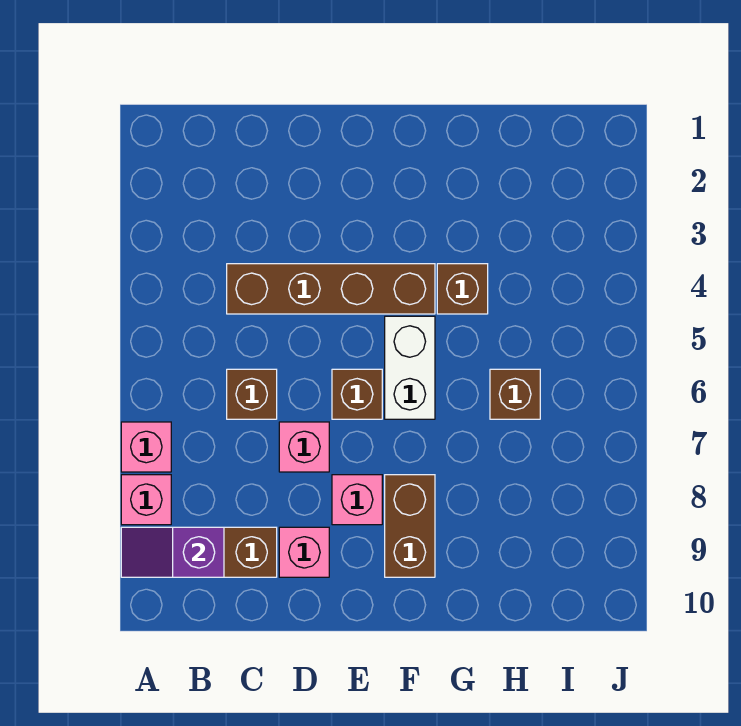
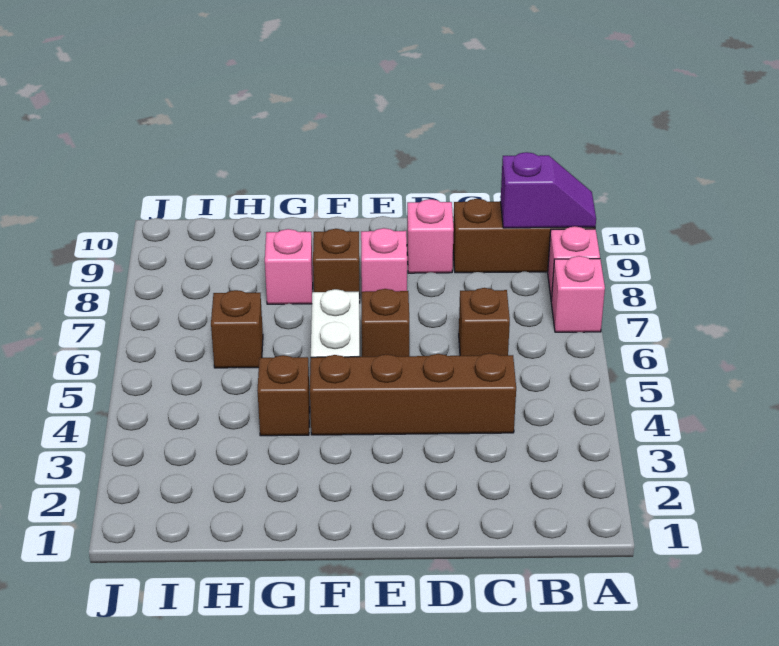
pink 1x1 brick [279,422,329,472] -> pink 1x1 brick moved to [265,229,313,304]
brown 1x2 brick [385,475,435,577] -> brown 1x1 brick [313,229,360,303]

